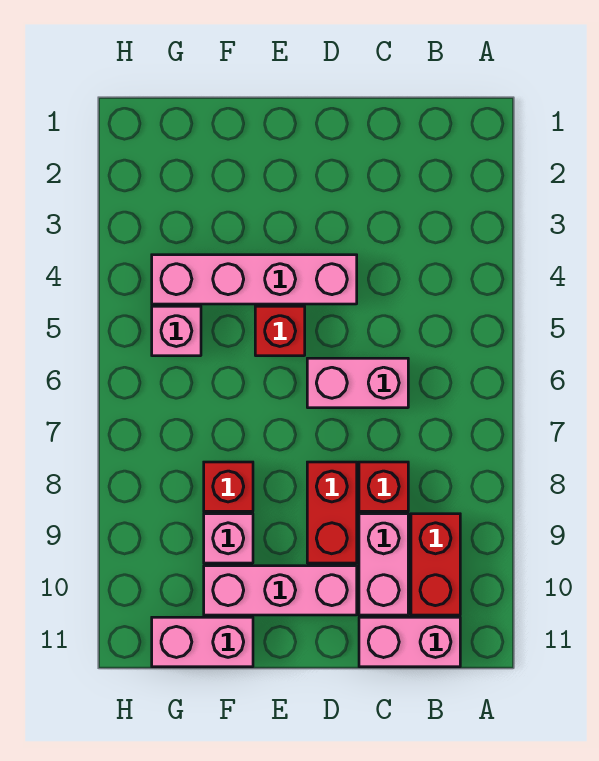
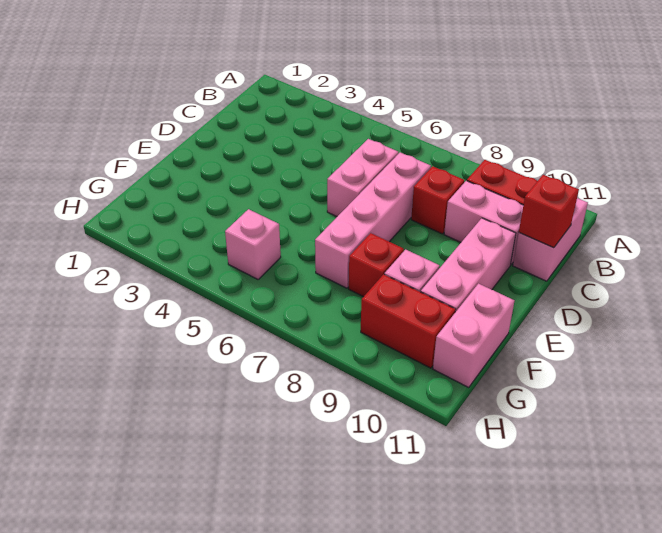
pink 1x4 brick [152,255,357,304] -> pink 1x4 brick moved to [315,152,431,288]
red 1x2 brick [307,462,357,563] -> red 1x2 brick moved to [361,274,455,368]
red 1x1 brick [255,306,305,356] -> red 1x1 brick moved to [519,175,579,248]

